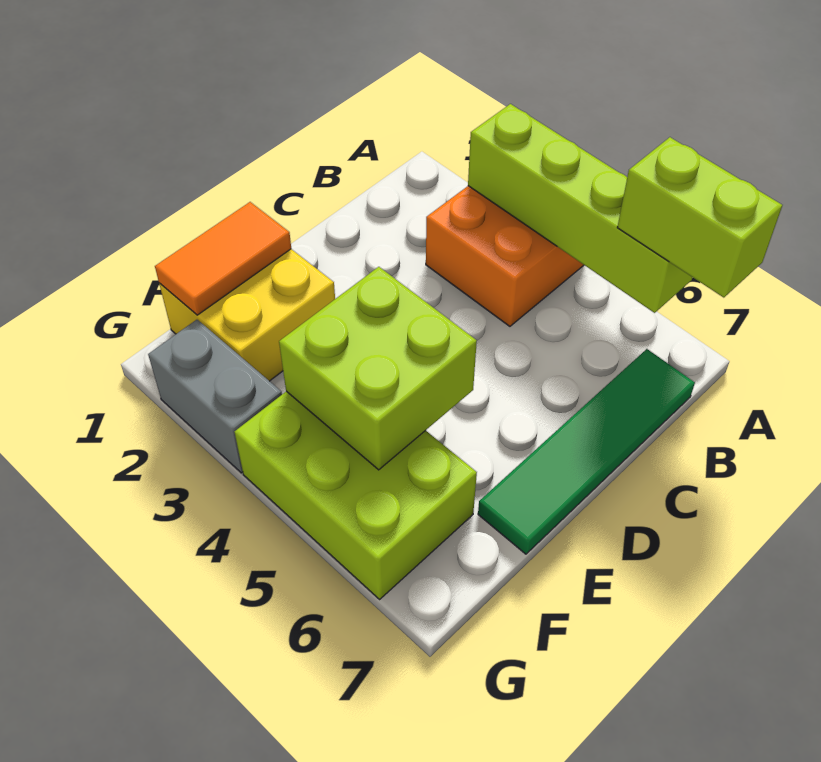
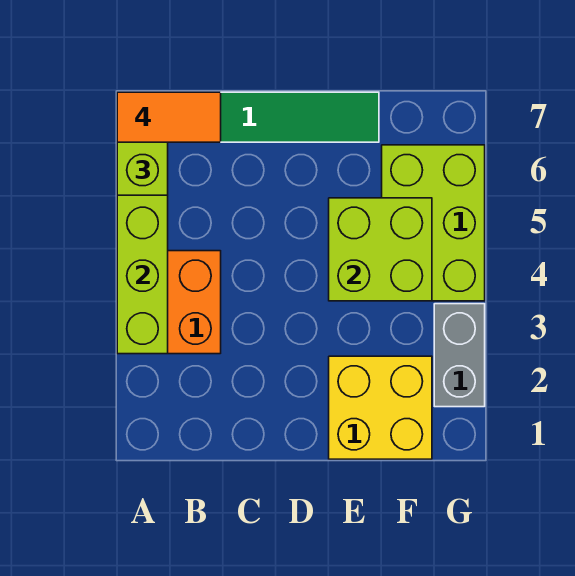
orange 1x2 tile [155,202,291,315] -> orange 1x2 tile moved to [117,92,221,142]

